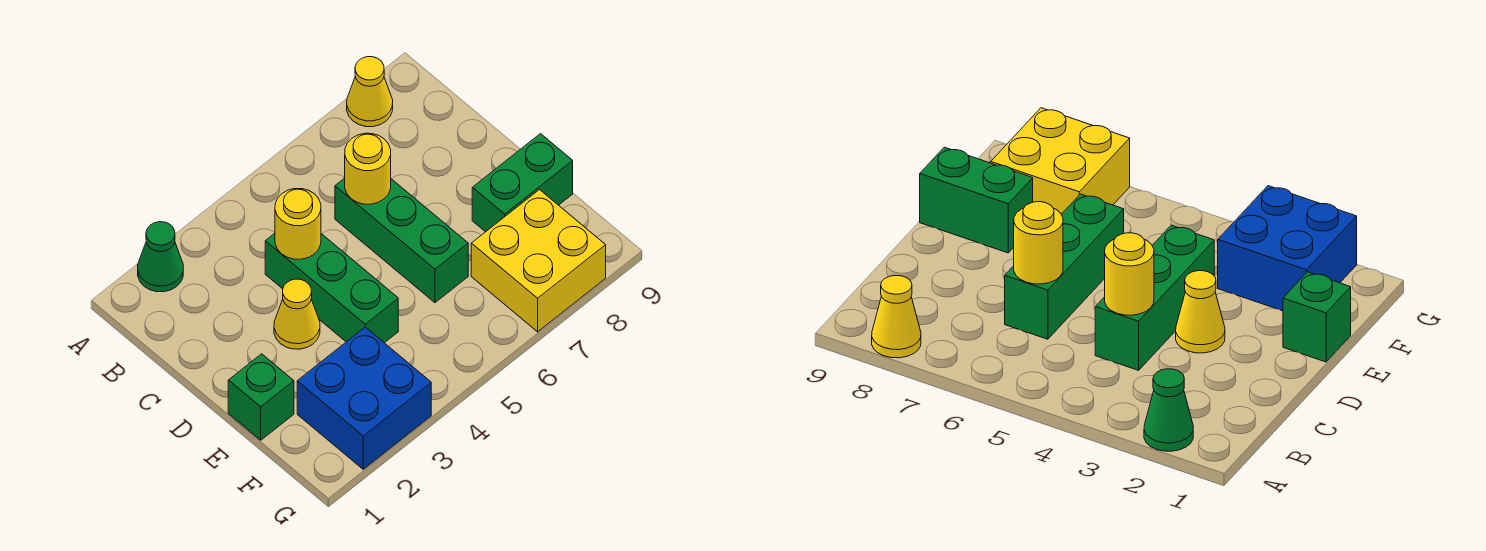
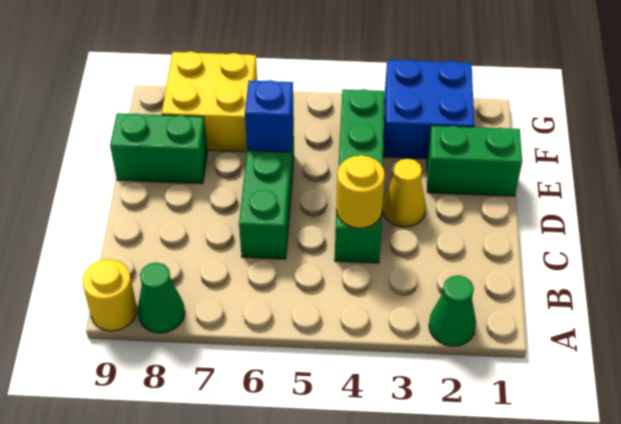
yellow 1x1 cone [347,57,393,127] -> green 1x1 cone [138,263,185,333]
green 1x3 brick [265,233,398,343] -> green 1x4 brick [335,89,384,263]
yellow 1x1 round brick [345,133,391,204] -> yellow 1x1 round brick moved to [83,259,137,331]
green 1x1 brick [228,354,294,440] -> green 1x2 brick [427,125,522,196]
none -> blue 1x1 brick [245,80,294,152]

